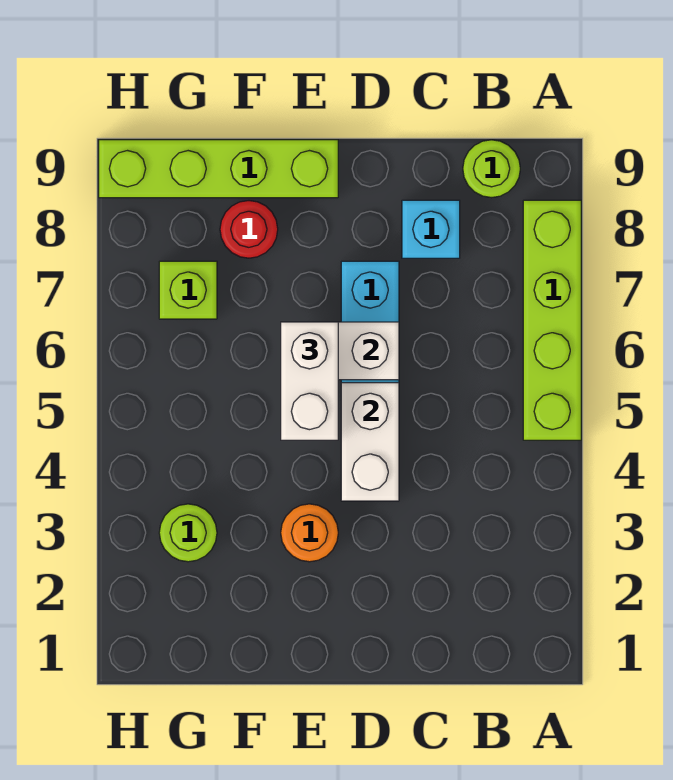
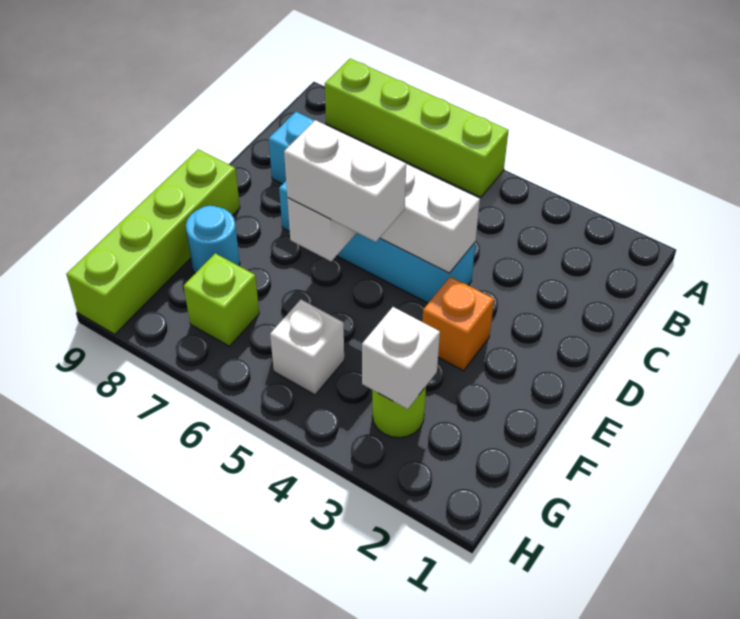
lime 1x1 round brick [463,140,520,198] -> none
orange 1x1 round brick [281,504,338,562] -> orange 1x1 brick [422,277,494,371]
red 1x1 round brick [220,201,278,258] -> cyan 1x1 round brick [186,206,240,273]
none -> white 1x1 brick [362,307,440,409]
none -> white 1x1 brick [270,300,344,395]

